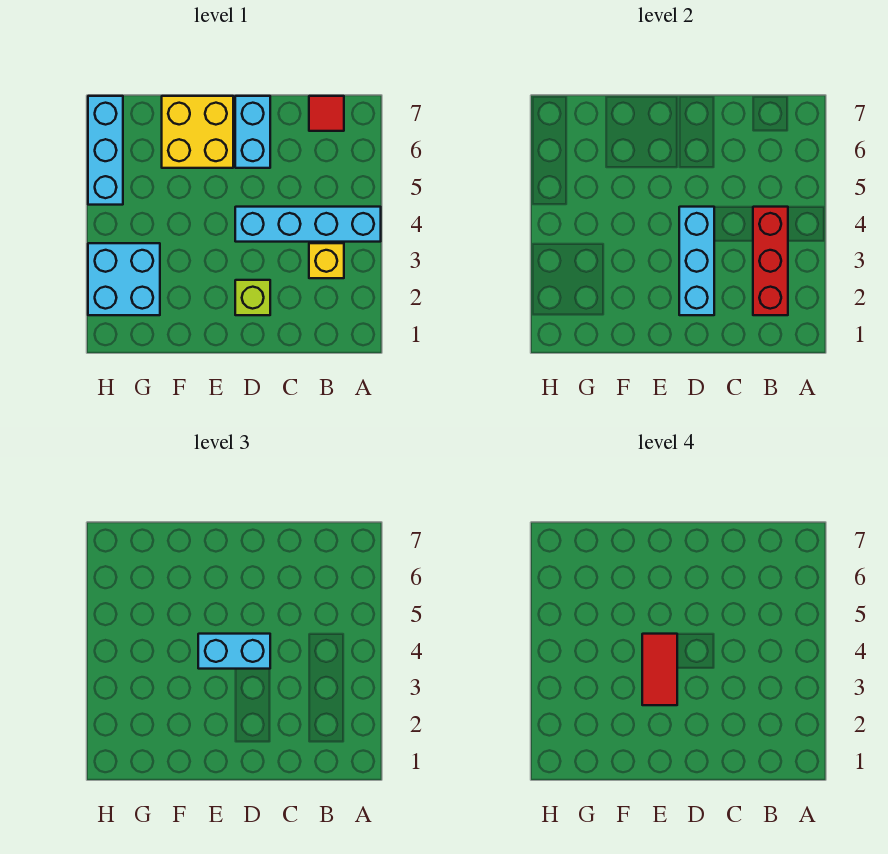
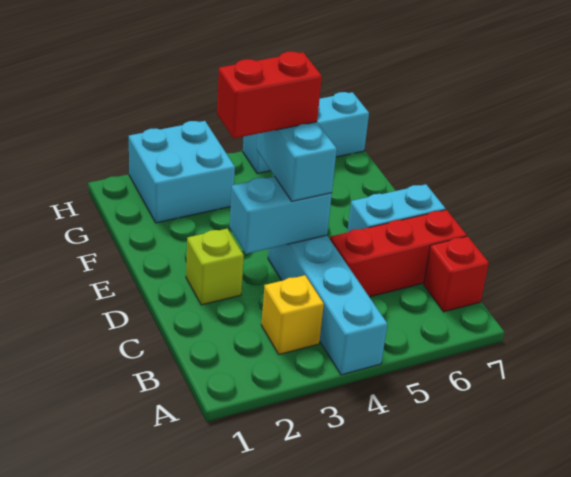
red 1x3 brick [753,207,788,315] -> red 1x3 brick moved to [330,210,467,297]
red 1x1 tile [309,96,344,131] -> red 1x1 brick [424,236,489,312]
cyan 1x3 brick [679,207,714,315] -> cyan 1x2 brick [230,176,332,254]
red 1x2 tile [642,634,677,705] -> red 1x2 brick [217,52,322,139]
yellow 2x2 brick [162,96,233,168] -> none

